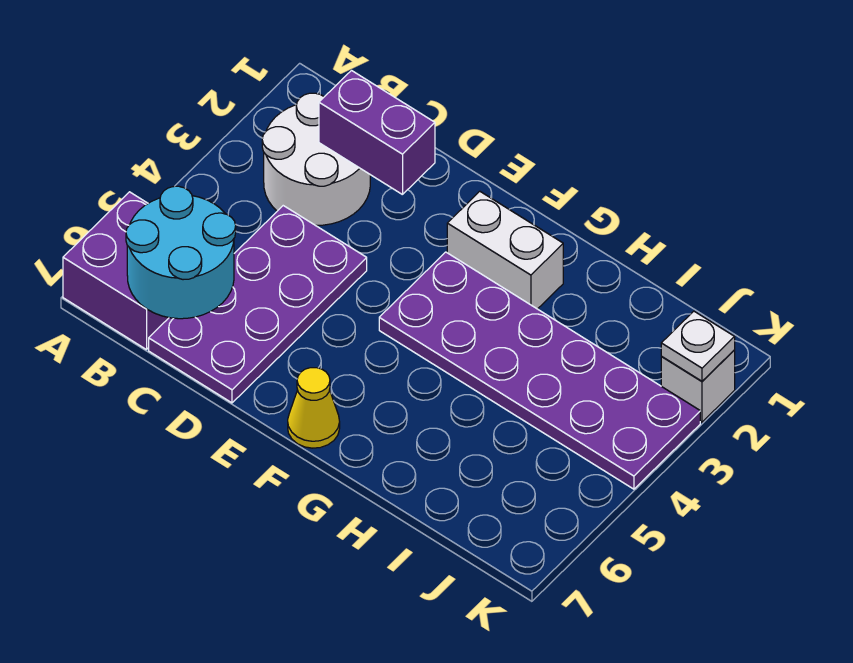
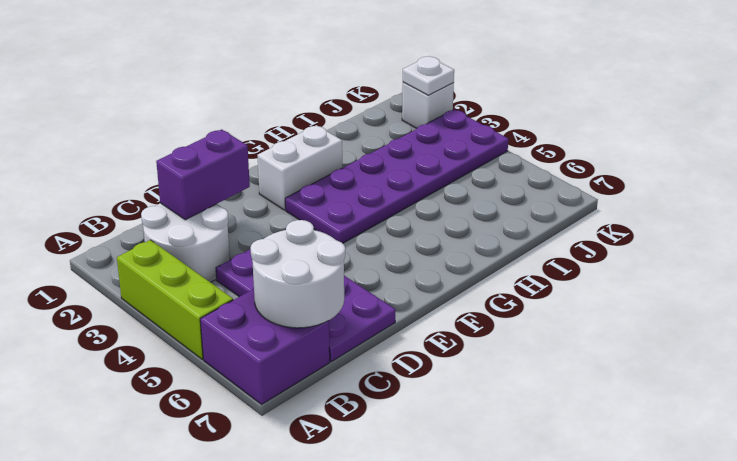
none -> lime 1x3 brick [117,240,233,359]
cyan 2x2 round brick [126,186,236,319] -> white 2x2 round brick [251,220,345,328]
yellow 1x1 cone [288,368,340,448] -> none

